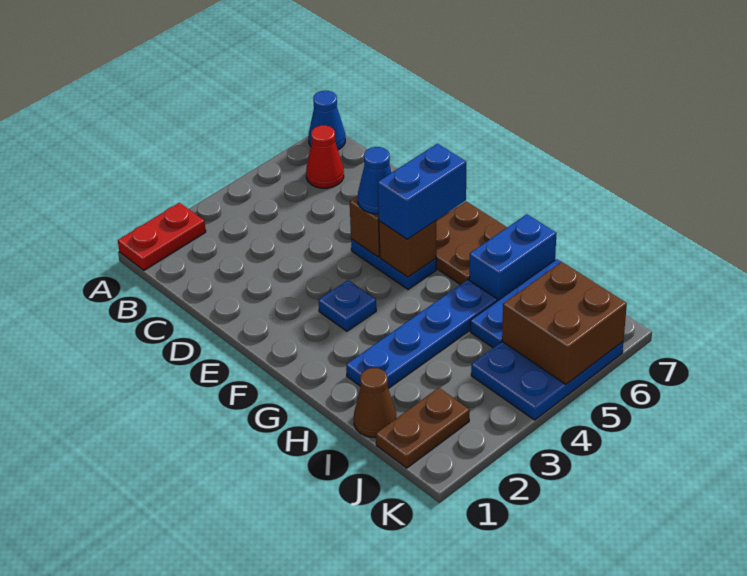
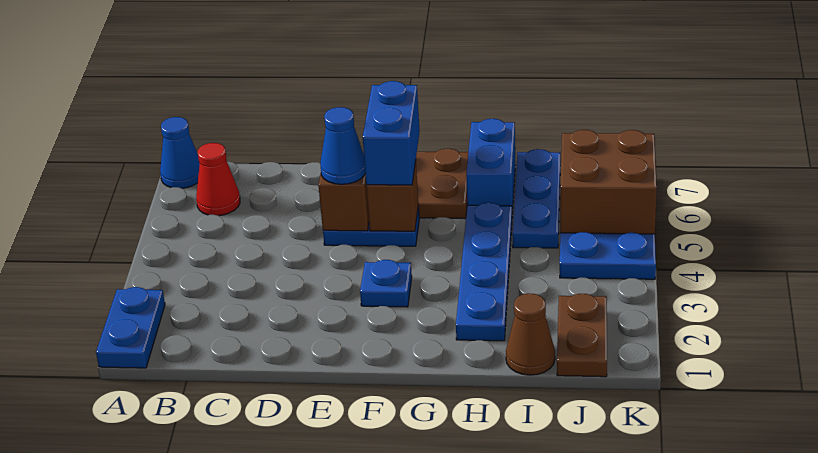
red 1x2 plate [118,203,206,270] -> blue 1x2 plate [96,287,165,368]

